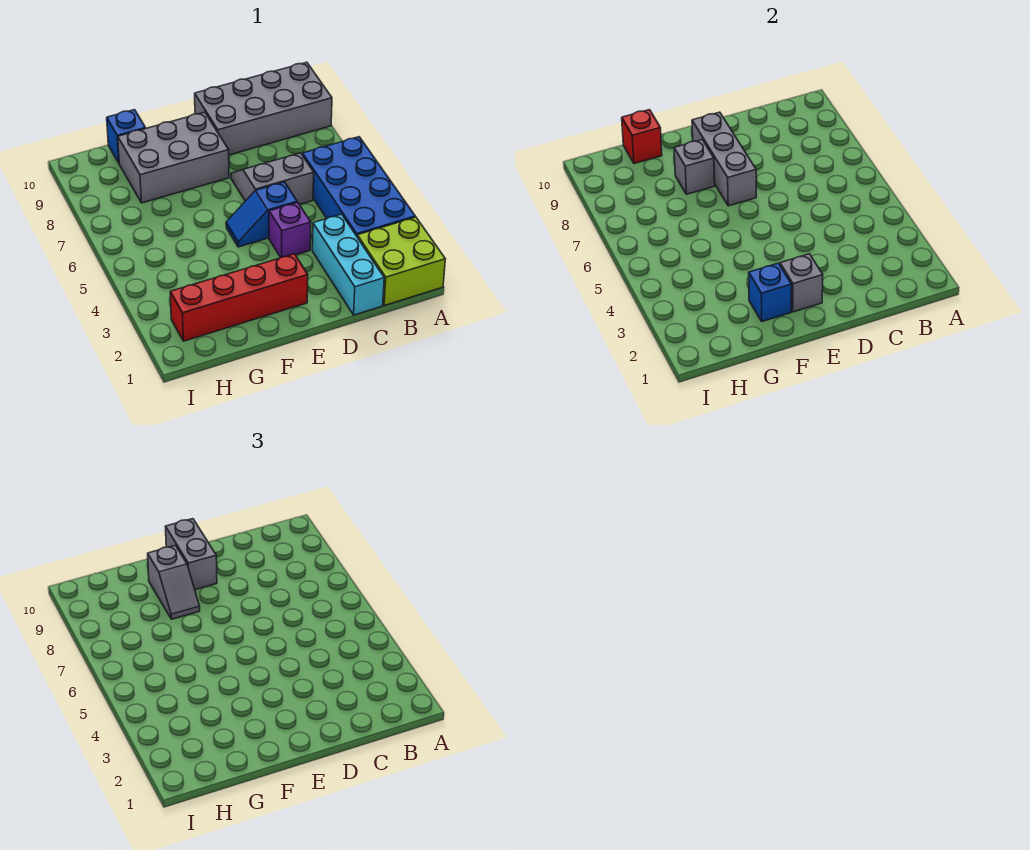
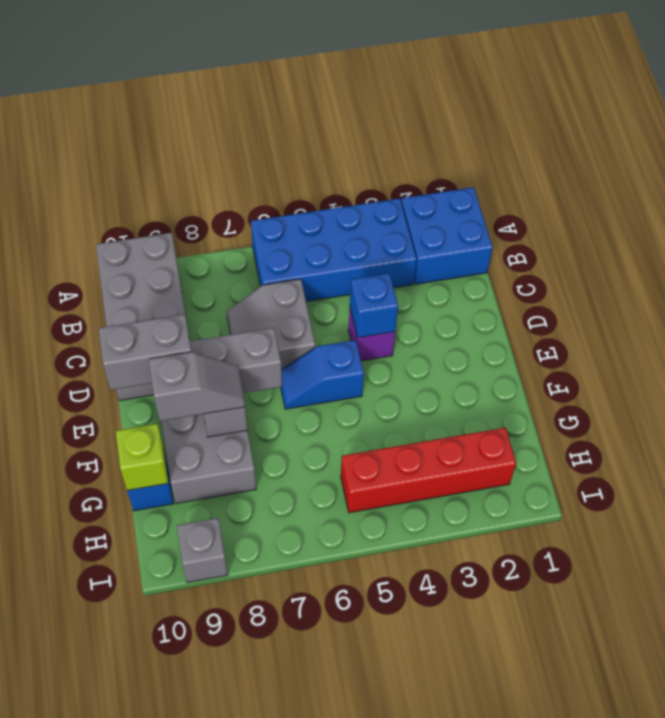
lime 2x2 brick [357,217,445,305] -> blue 2x2 brick [401,187,493,284]
cyan 1x3 brick [312,214,384,315] -> none
blue 1x2 slope [226,182,297,247] -> blue 1x2 slope turned to [281,340,364,409]
red 1x4 brick [170,254,308,341] -> red 1x4 brick turned to [341,428,516,513]
grey 1x1 brick [780,254,823,312] -> grey 1x1 brick moved to [177,518,228,583]
blue 1x1 brick [749,263,792,322] -> blue 1x1 brick moved to [350,273,398,338]
red 1x1 brick [622,110,662,163] -> lime 1x1 brick [116,424,168,490]

